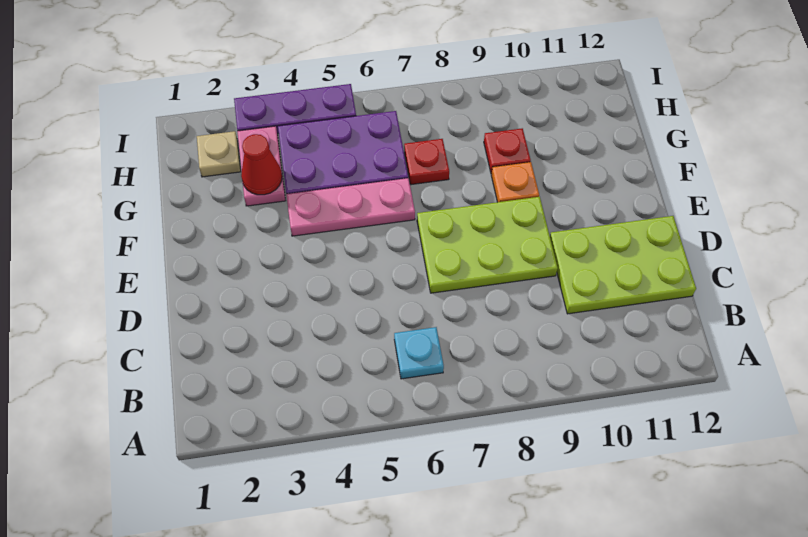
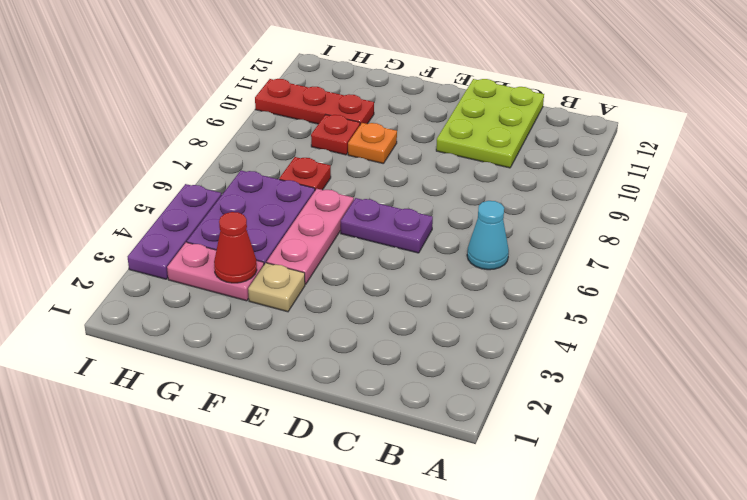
cyan 1x1 plate [394,327,444,379] -> cyan 1x1 cone [467,201,509,270]
none -> purple 1x2 plate [341,198,433,253]
lime 2x3 plate [417,197,558,293] -> none
none -> red 1x3 plate [255,79,374,125]
tan 1x1 plate [197,131,241,177] -> tan 1x1 plate moved to [248,263,305,312]

